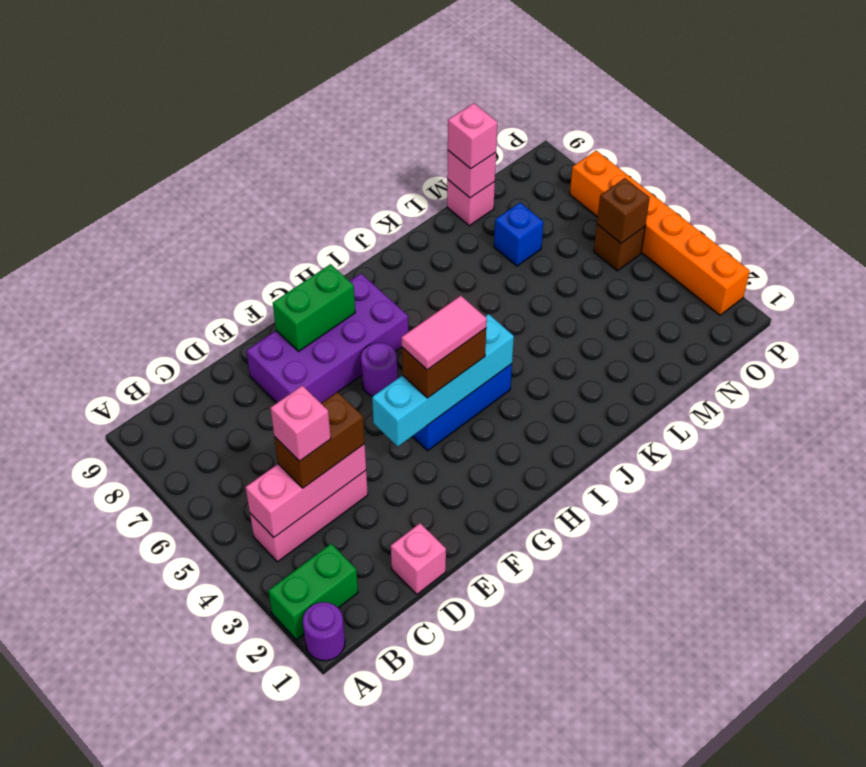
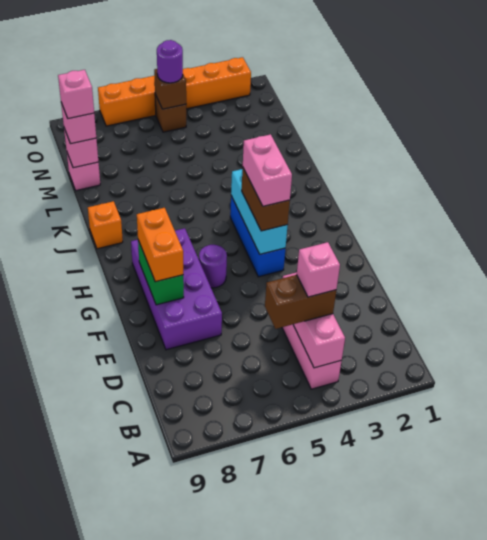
purple 1x1 round brick [303,602,345,661] -> purple 1x1 round brick moved to [157,40,183,83]
green 1x2 brick [268,544,358,640] -> none
brown 1x2 brick [274,392,365,488] -> brown 1x2 brick turned to [265,275,336,329]
pink 1x1 brick [391,523,446,594] -> pink 1x1 brick moved to [58,70,94,119]
cyan 1x4 brick [372,314,514,446] -> cyan 1x3 brick [231,169,288,254]
none -> orange 1x2 brick [137,208,183,282]
pink 1x2 tile [402,296,487,370] -> pink 1x2 brick [243,134,292,206]
none -> orange 1x1 brick [88,201,123,249]
blue 1x1 brick [494,203,543,266] -> none

